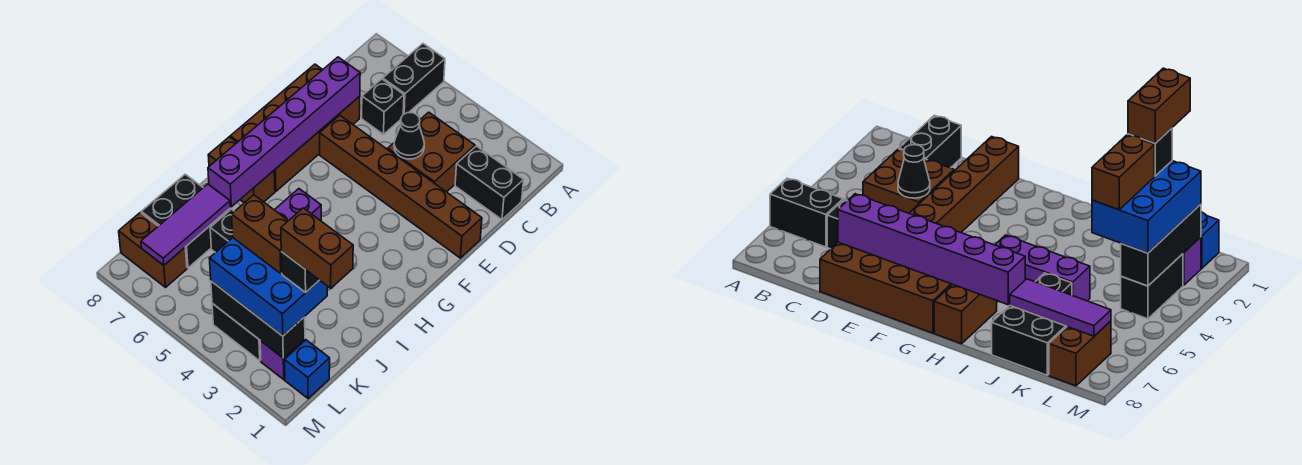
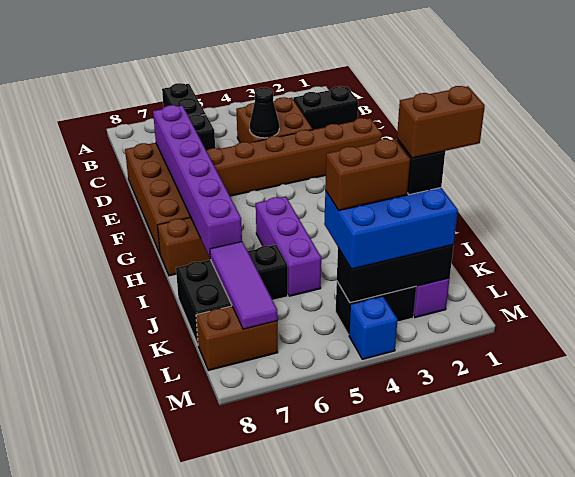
blue 1x1 brick [285,340,330,399] -> blue 1x1 brick moved to [349,296,397,359]

